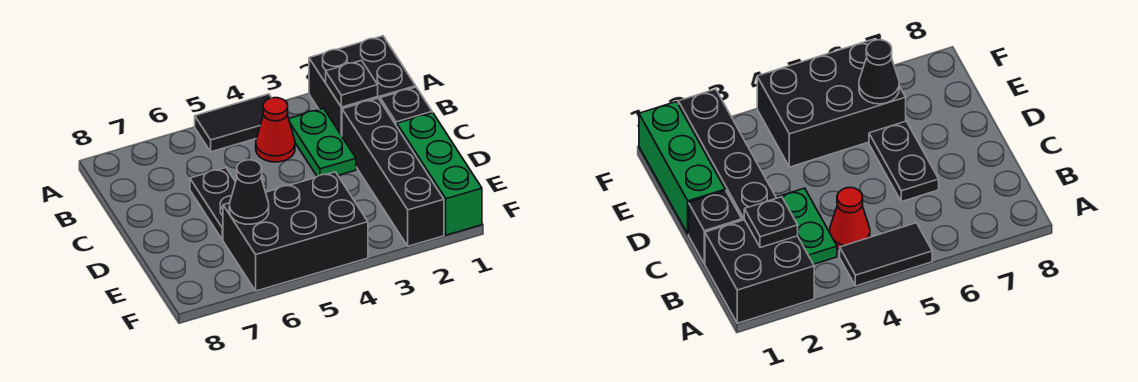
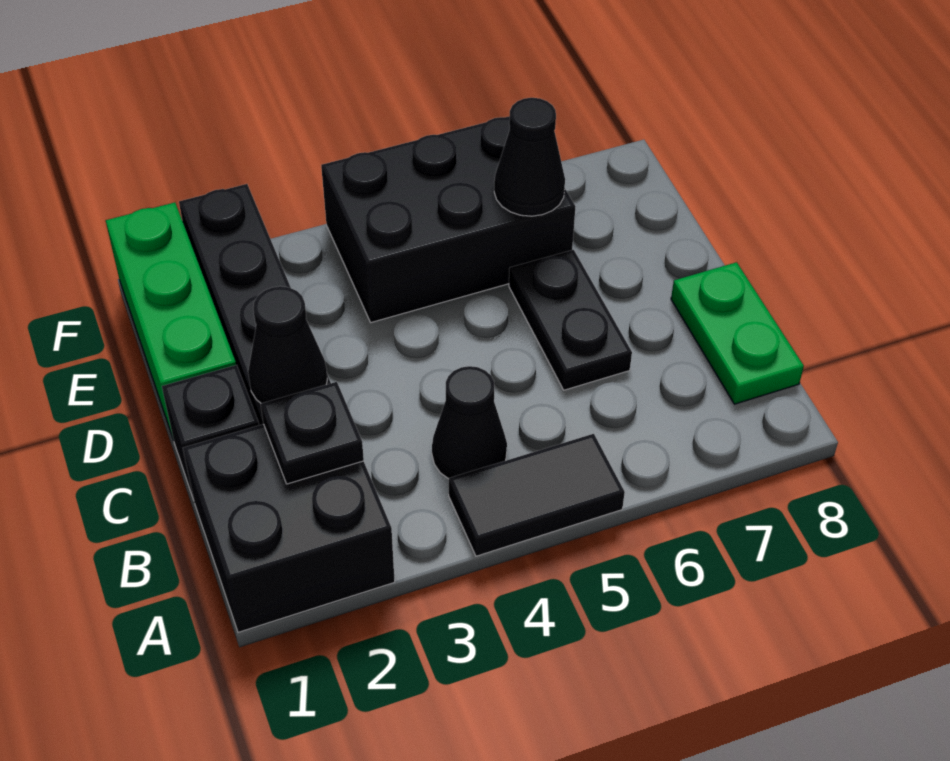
green 1x2 plate [289,108,356,176] -> green 1x2 plate moved to [671,262,804,404]
red 1x1 cone [256,98,295,162] -> black 1x1 cone [432,366,507,479]
none -> black 1x1 cone [248,286,327,403]

